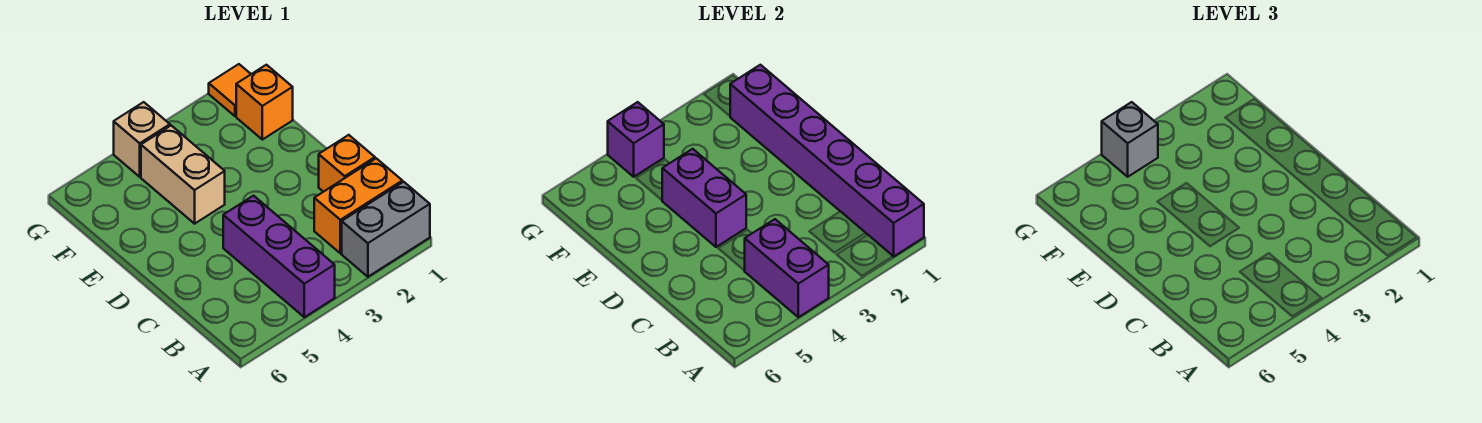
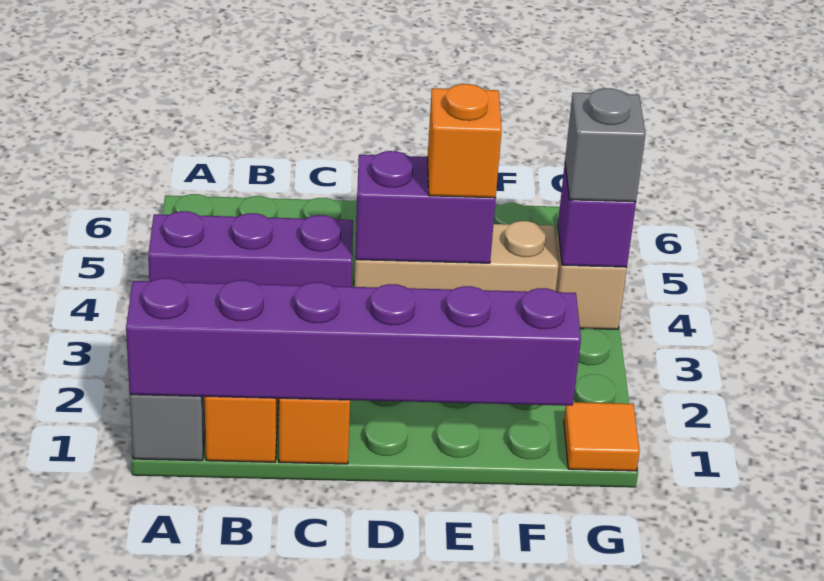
purple 1x2 brick [745,219,829,317] -> none
tan 1x2 brick [141,126,225,224] -> tan 1x3 brick [354,221,559,292]
orange 1x1 brick [236,65,293,140] -> orange 1x1 brick moved to [428,84,502,198]

